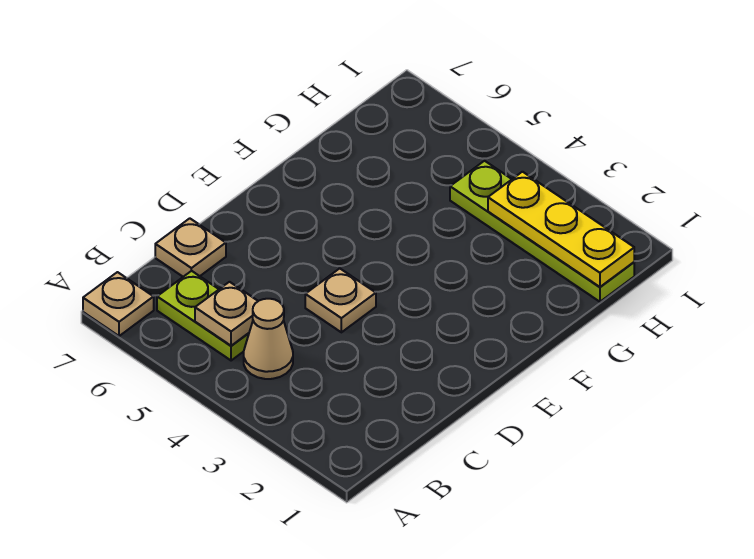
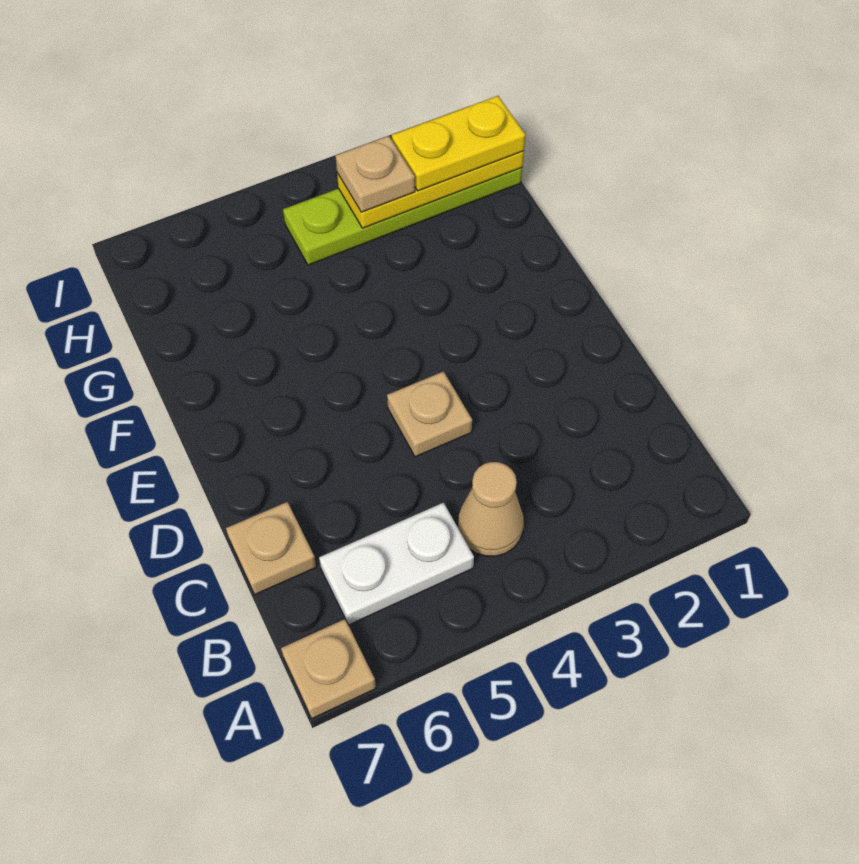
lime 1x2 plate [157,271,249,361] -> white 1x2 plate [319,503,474,625]
tan 1x1 plate [195,282,258,346] -> tan 1x1 plate moved to [335,136,415,212]
none -> yellow 1x2 plate [392,96,525,191]

